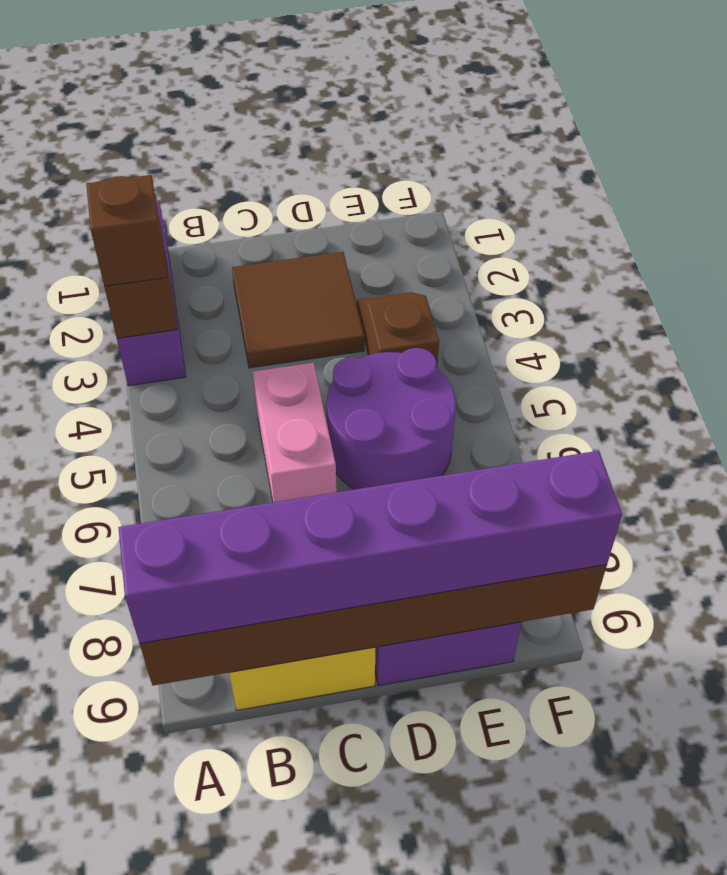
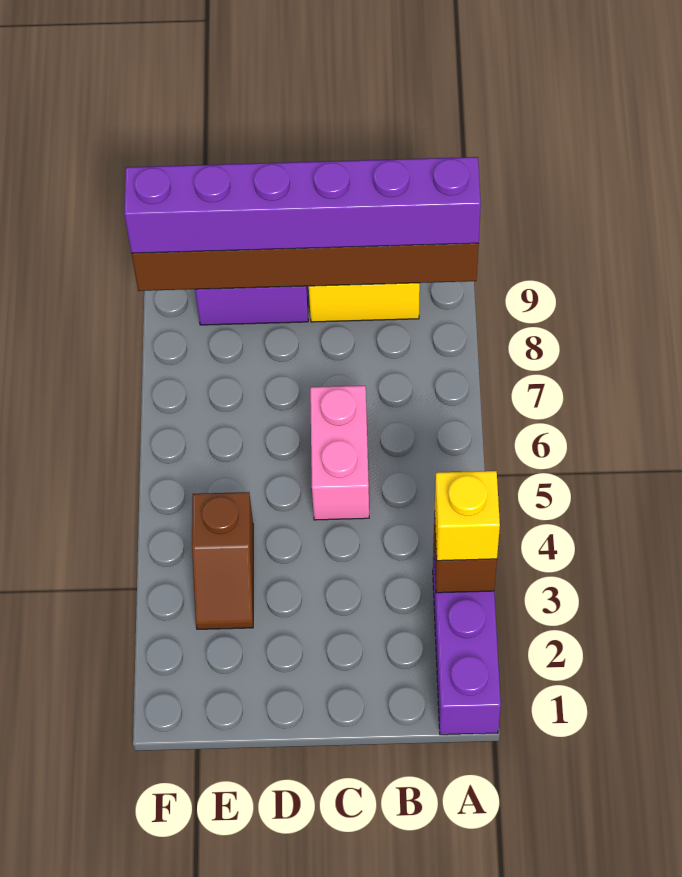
brown 1x1 brick [86,175,168,286] -> yellow 1x1 brick [435,471,500,561]
brown 2x2 tile [232,252,364,368] -> none
purple 2x2 round brick [327,348,456,490] -> none

